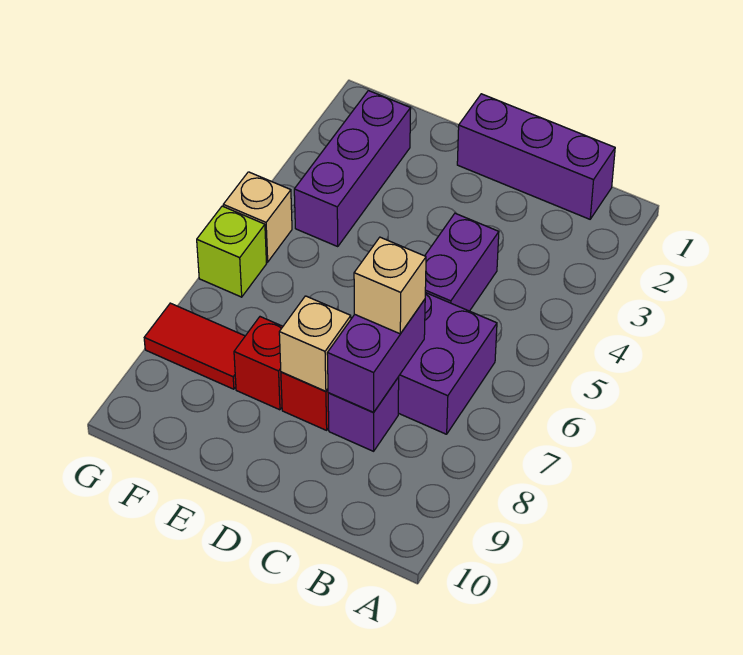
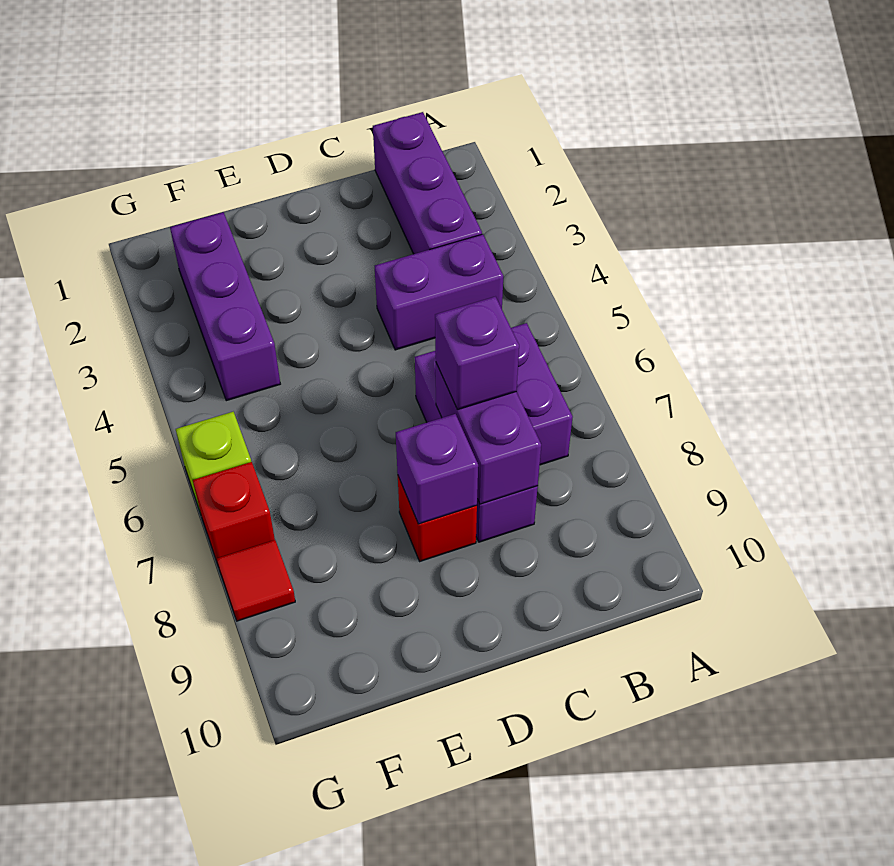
purple 1x3 brick [457,94,615,219] -> purple 1x3 brick turned to [373,112,482,254]
purple 1x2 brick [425,213,499,311] -> purple 1x2 brick turned to [375,234,503,350]
tan 1x1 brick [354,237,426,334] -> purple 1x1 brick [435,297,519,410]
tan 1x1 brick [279,296,351,391] -> purple 1x1 brick [396,414,478,524]
red 1x1 brick [234,317,283,410] -> red 1x1 brick moved to [193,462,275,567]
red 1x2 tile [144,303,245,389] -> red 1x1 tile [217,540,295,621]
tan 1x1 brick [223,172,292,262] -> none

